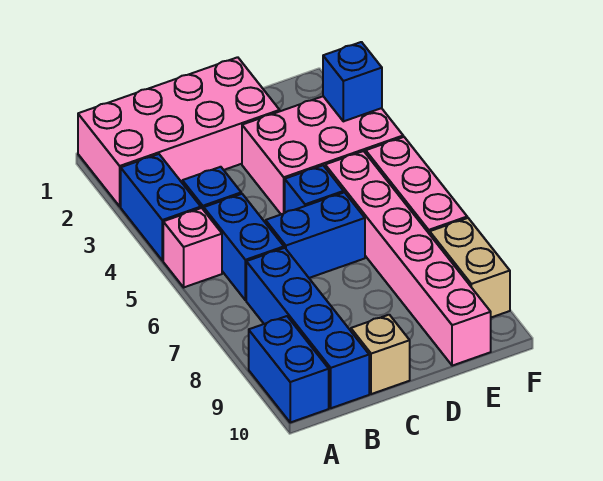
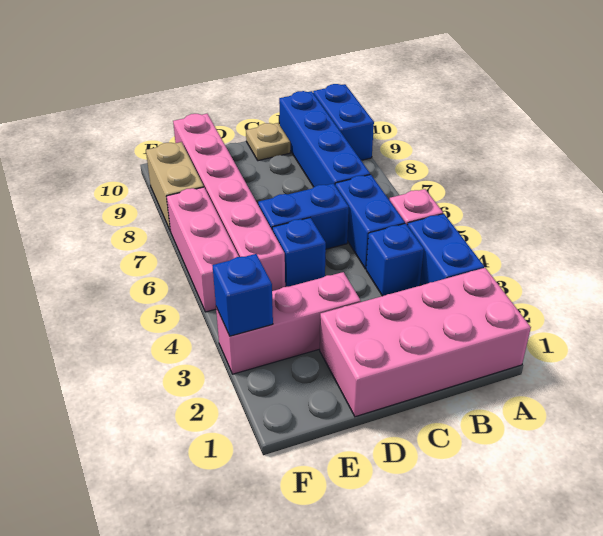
tan 1x1 brick [351,315,410,394] -> tan 1x1 plate [246,123,290,161]
pink 2x3 brick [242,96,403,214] -> pink 1x3 brick [216,272,361,374]

